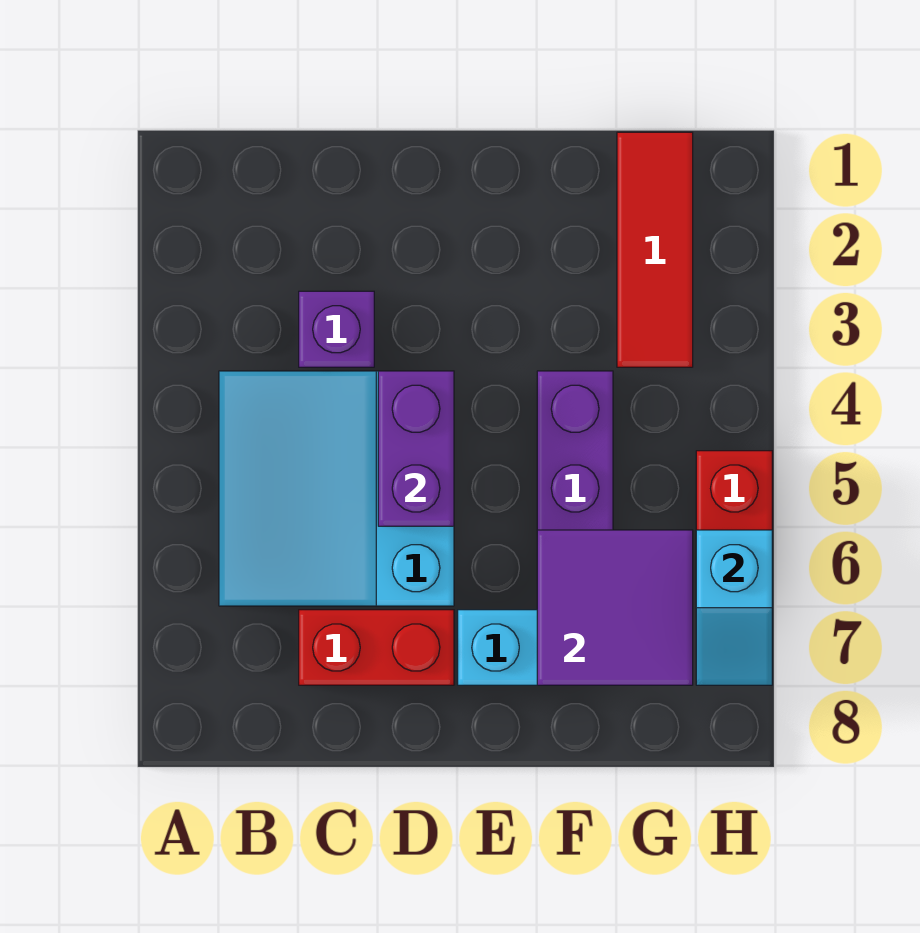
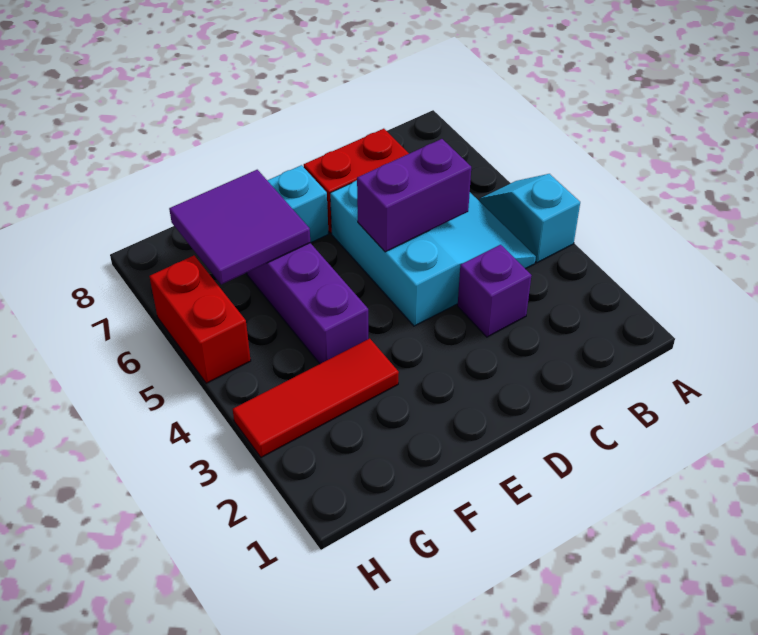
purple 1x2 brick [378,371,454,526] -> purple 1x2 brick turned to [357,139,471,252]
red 1x3 tile [617,132,693,367] -> red 1x3 tile turned to [233,339,399,457]
cyan 1x2 slope [696,530,772,685] -> cyan 1x2 slope moved to [479,174,580,263]

